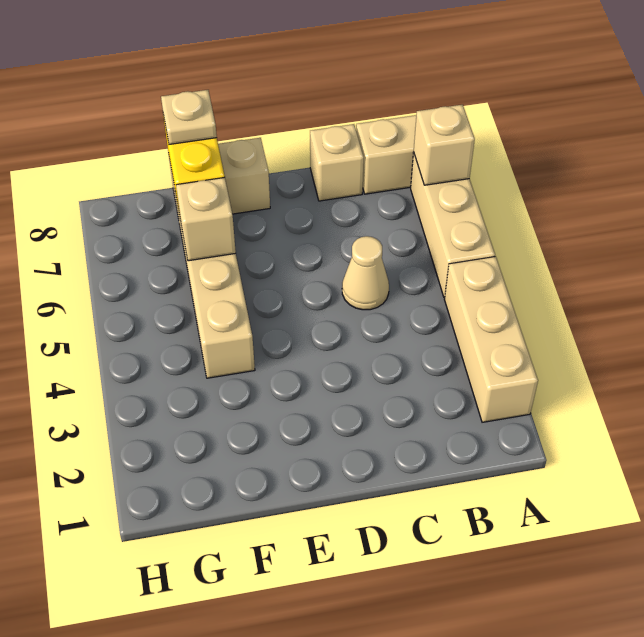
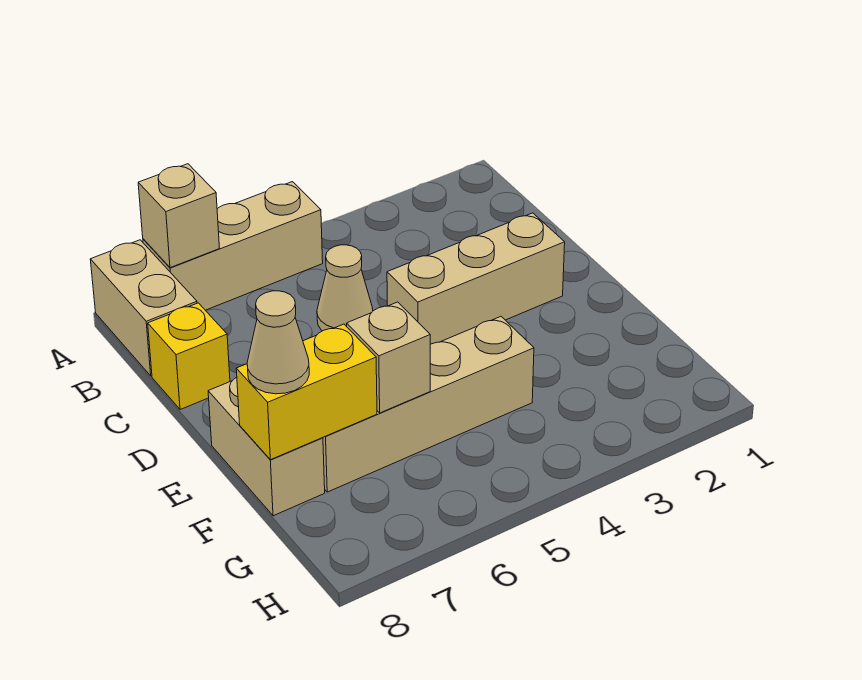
tan 1x3 brick [444,257,538,422] -> tan 1x3 brick moved to [387,213,565,344]
tan 1x1 brick [310,124,364,201] -> yellow 1x1 brick [148,303,230,410]
tan 1x1 plate [161,90,217,144] -> tan 1x1 cone [247,291,309,394]

